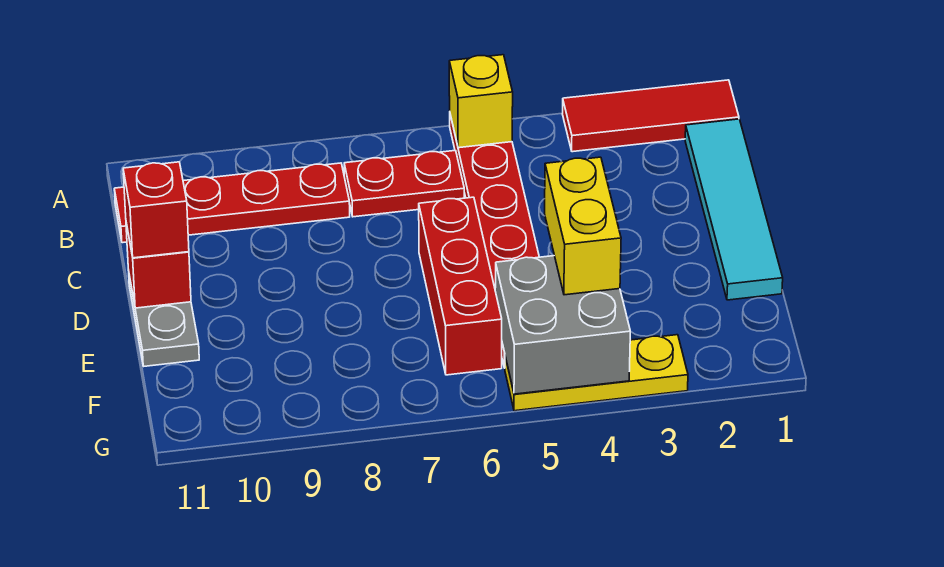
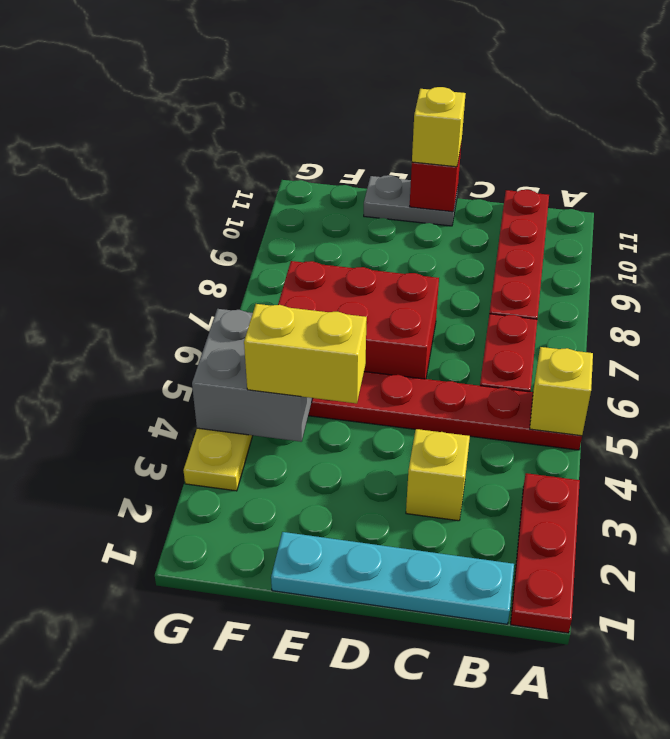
red 1x3 tile [562,80,739,152] -> red 1x3 plate [511,473,580,633]
cyan 1x4 tile [685,119,783,300] -> cyan 1x4 plate [271,532,514,624]
none -> yellow 1x1 brick [406,429,470,521]
red 1x3 brick [419,197,502,375] -> red 2x3 brick [278,261,439,379]
red 1x1 brick [123,162,189,258] -> yellow 1x1 brick [412,87,466,167]

